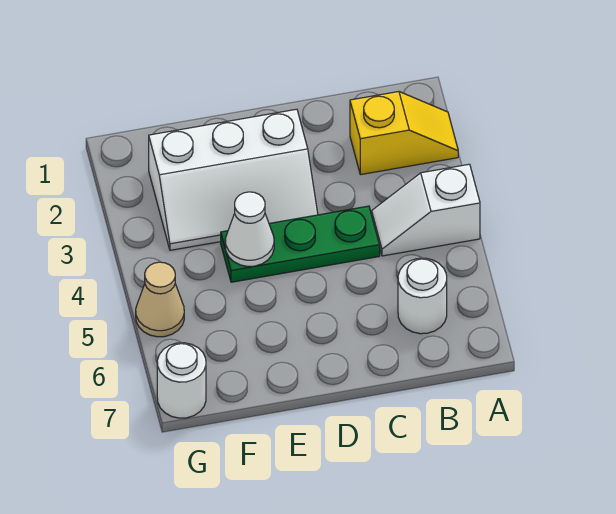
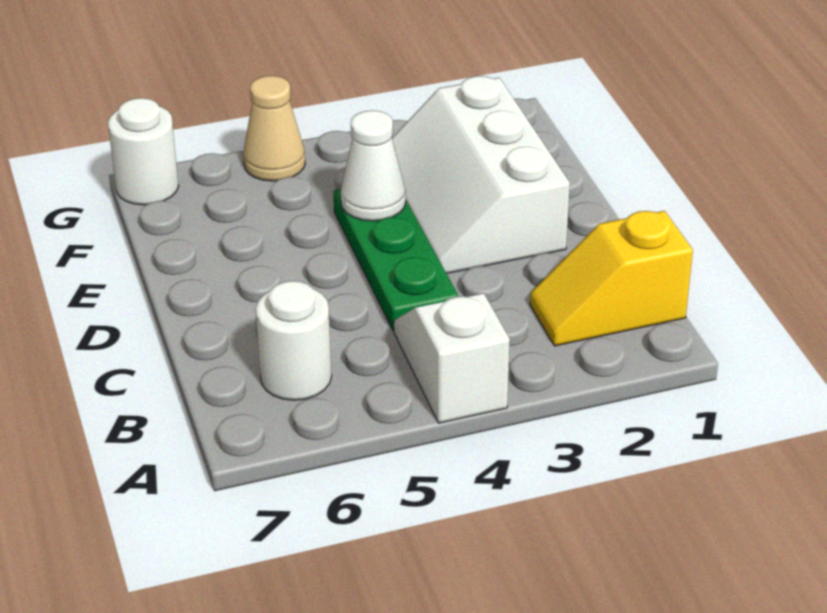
yellow 1x2 slope [350,92,458,175] -> yellow 1x2 slope turned to [530,211,693,346]

